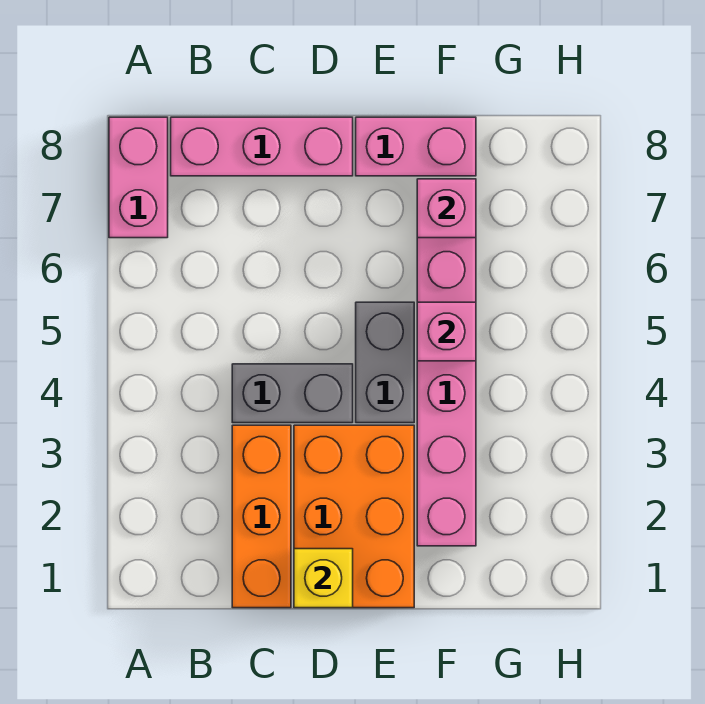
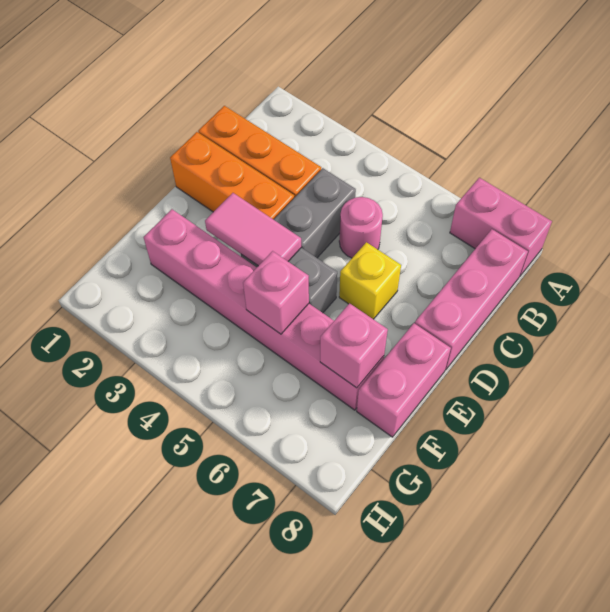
none -> pink 1x1 round brick [339,197,383,258]
orange 2x3 brick [294,425,414,608] -> orange 1x3 brick [170,132,294,220]
yellow 1x1 brick [294,549,353,608] -> yellow 1x1 brick moved to [339,242,401,319]
none -> pink 1x2 tile [205,193,301,266]

